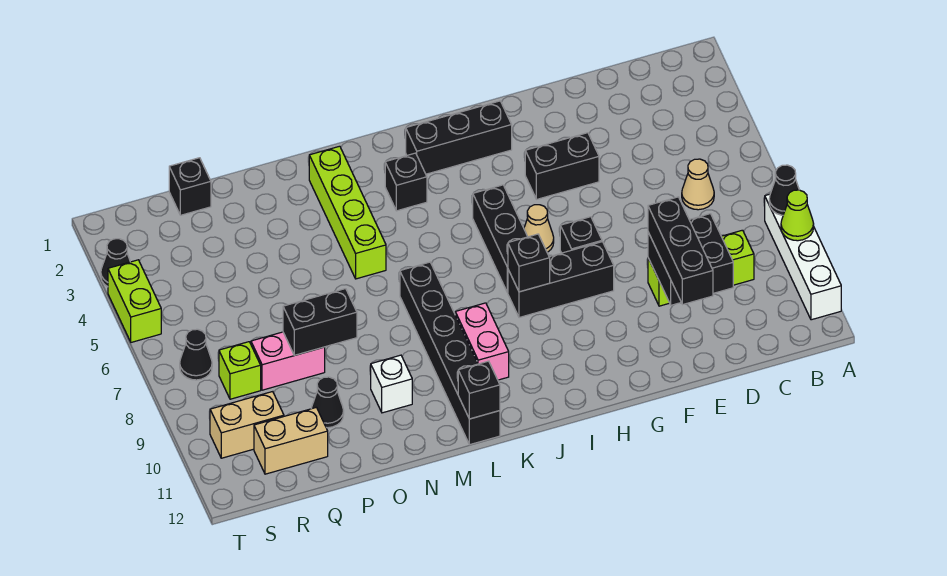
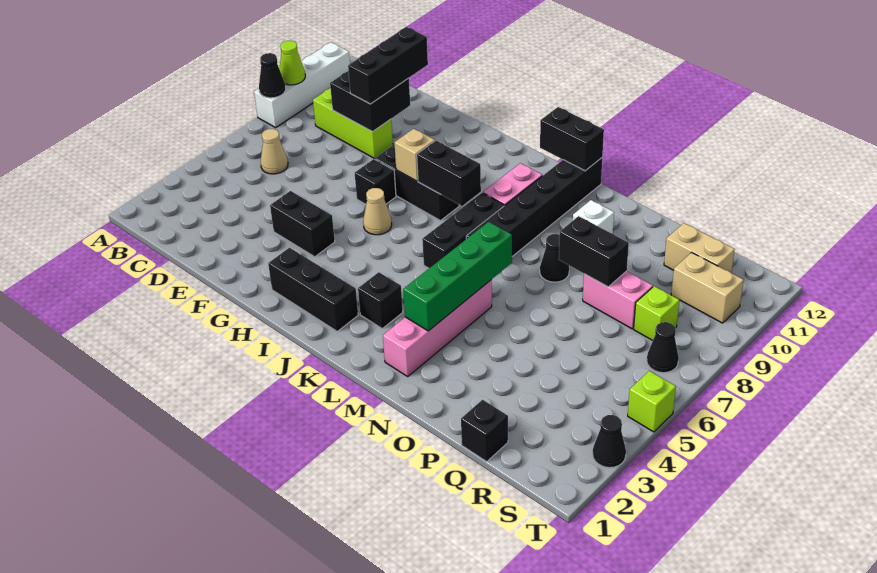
none -> tan 1x1 brick [394,129,435,181]
black 1x3 brick [473,185,528,293] -> black 1x3 brick moved to [422,193,504,268]
black 1x1 brick [508,234,550,292] -> black 1x2 brick [417,141,481,206]
black 1x1 brick [458,361,500,419] -> black 1x2 brick [540,107,604,171]
lime 1x4 brick [309,146,386,279] -> pink 1x4 brick [383,280,492,376]
none -> green 1x4 brick [403,222,512,331]
black 1x1 cone [312,377,344,428] -> black 1x1 cone moved to [540,234,569,282]
lime 1x2 brick [108,260,161,342] -> lime 1x1 brick [628,371,676,432]

